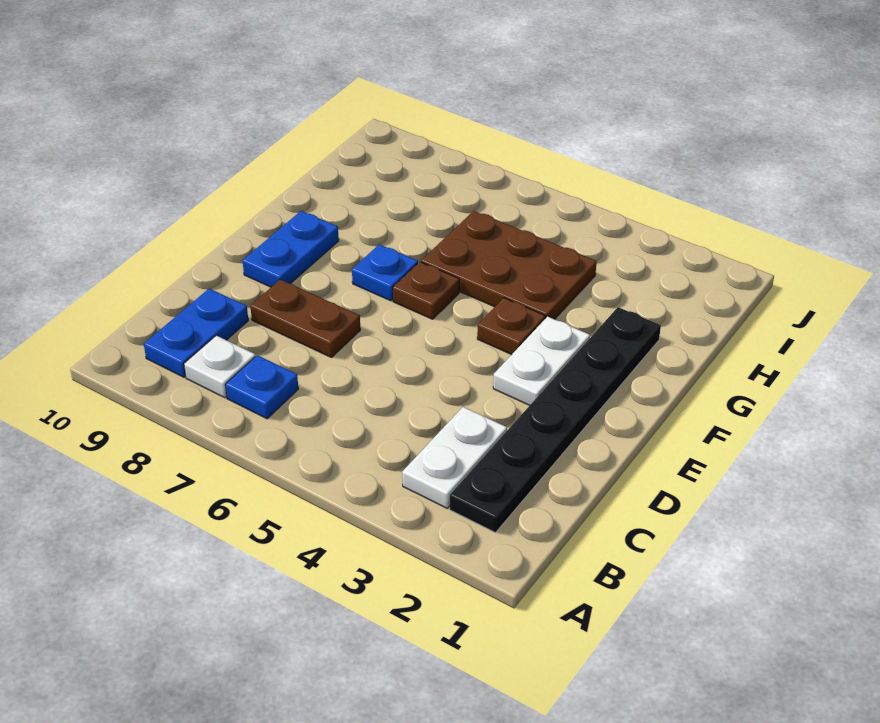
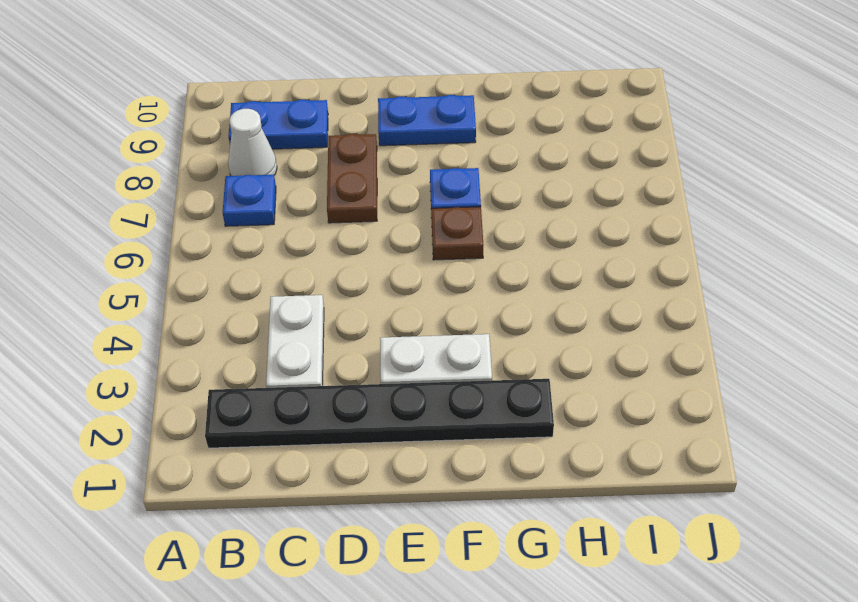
white 1x2 plate [402,407,507,508] -> white 1x2 plate turned to [266,295,324,388]
white 1x1 plate [184,336,255,398] -> white 1x1 cone [228,109,277,176]
brown 1x1 plate [477,298,545,355] -> none
brown 2x3 plate [421,211,597,319] -> none

